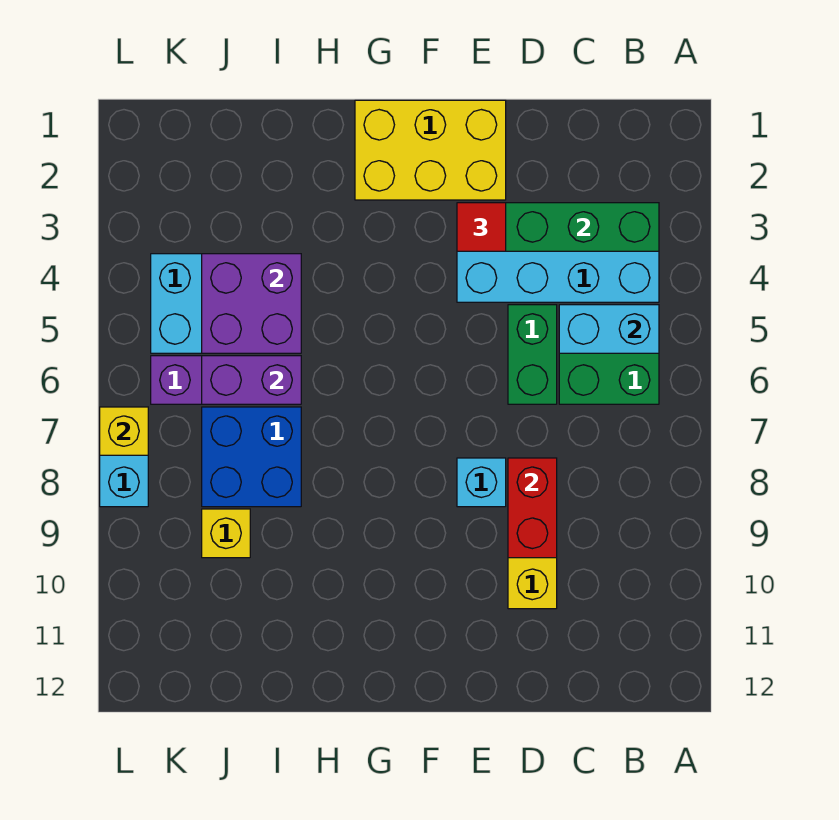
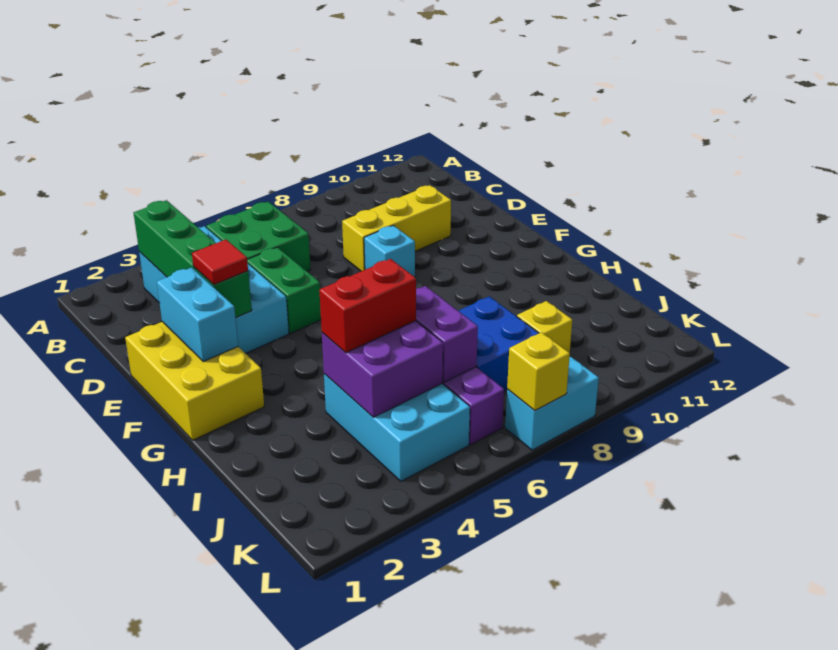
cyan 1x2 brick [559,305,659,353] -> cyan 1x2 brick moved to [157,268,238,362]
green 1x2 brick [508,305,557,404] -> green 1x2 brick turned to [247,247,321,333]
red 1x2 brick [508,458,557,558] -> red 1x2 brick moved to [319,259,416,353]

